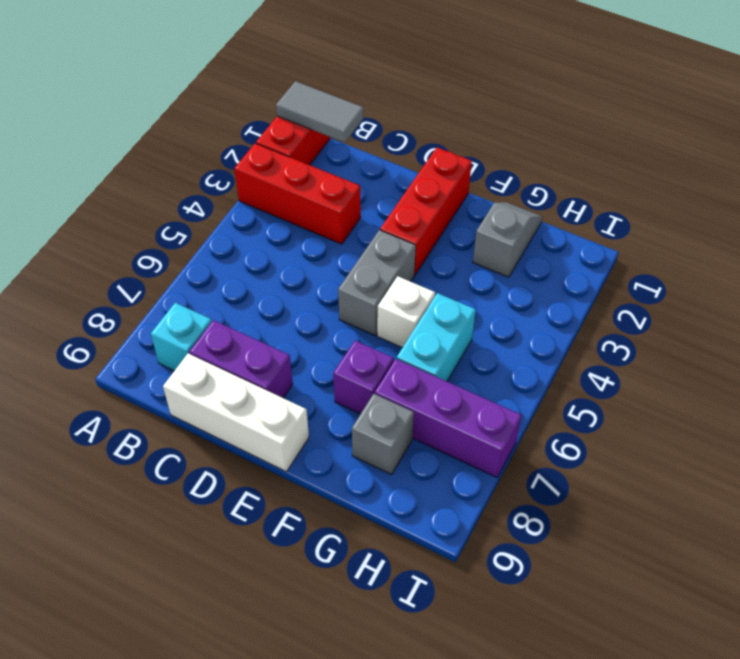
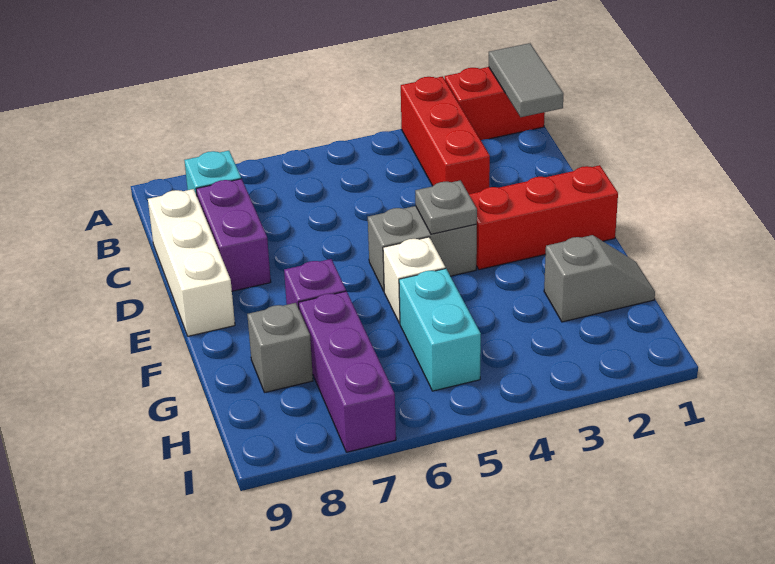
none -> grey 1x1 plate [415,180,477,234]
cyan 1x2 brick [397,293,476,381] -> cyan 1x2 brick turned to [399,268,481,391]

